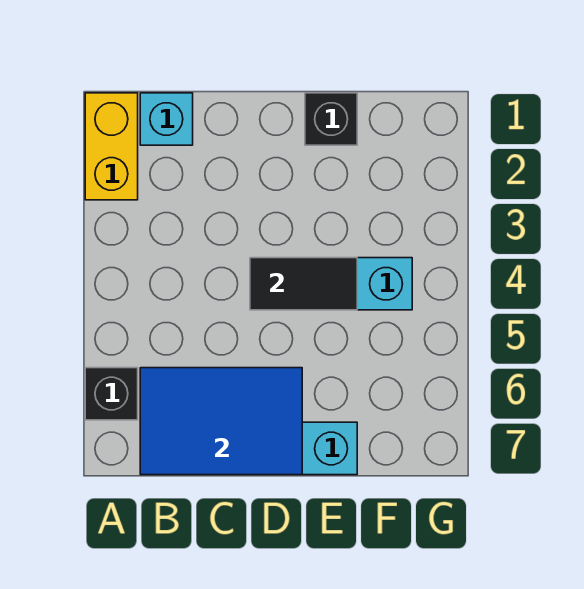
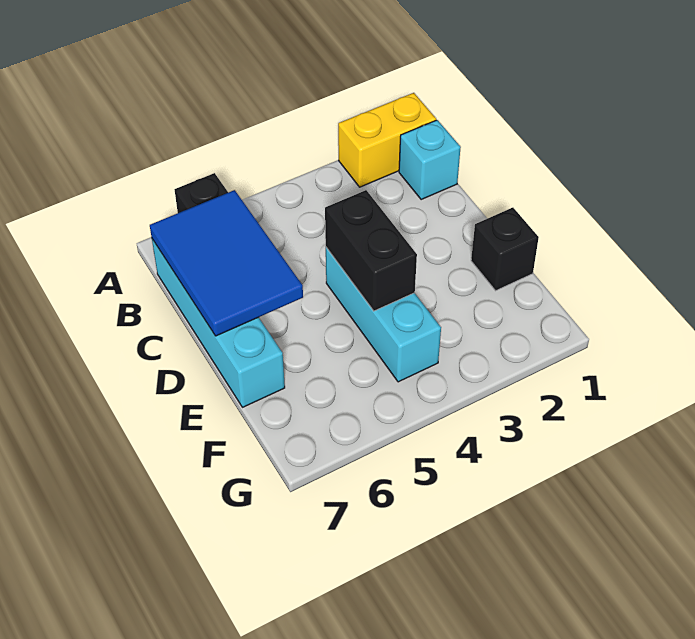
black 1x2 tile [250,258,357,310] -> black 1x2 brick [325,190,417,311]

